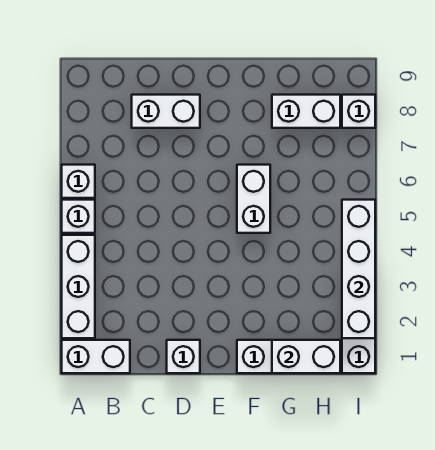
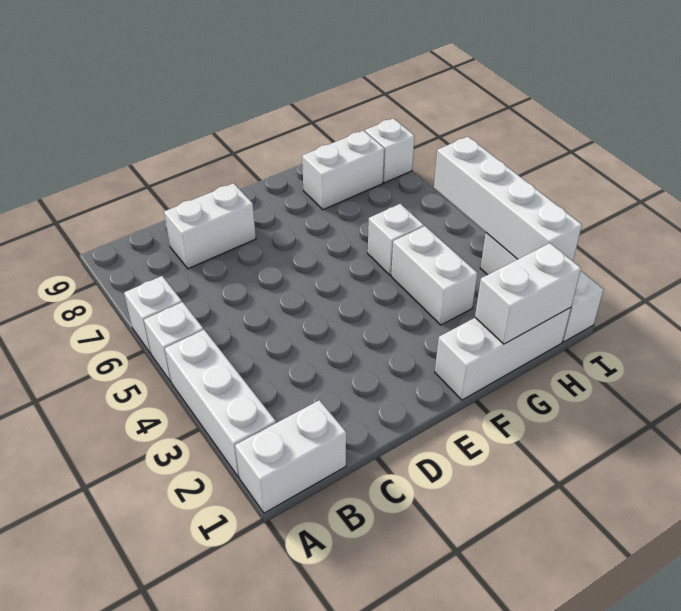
white 1x1 brick [167,340,200,373] -> white 1x1 brick moved to [368,204,424,275]
white 1x2 brick [237,165,270,233] -> white 1x2 brick moved to [391,226,477,325]

